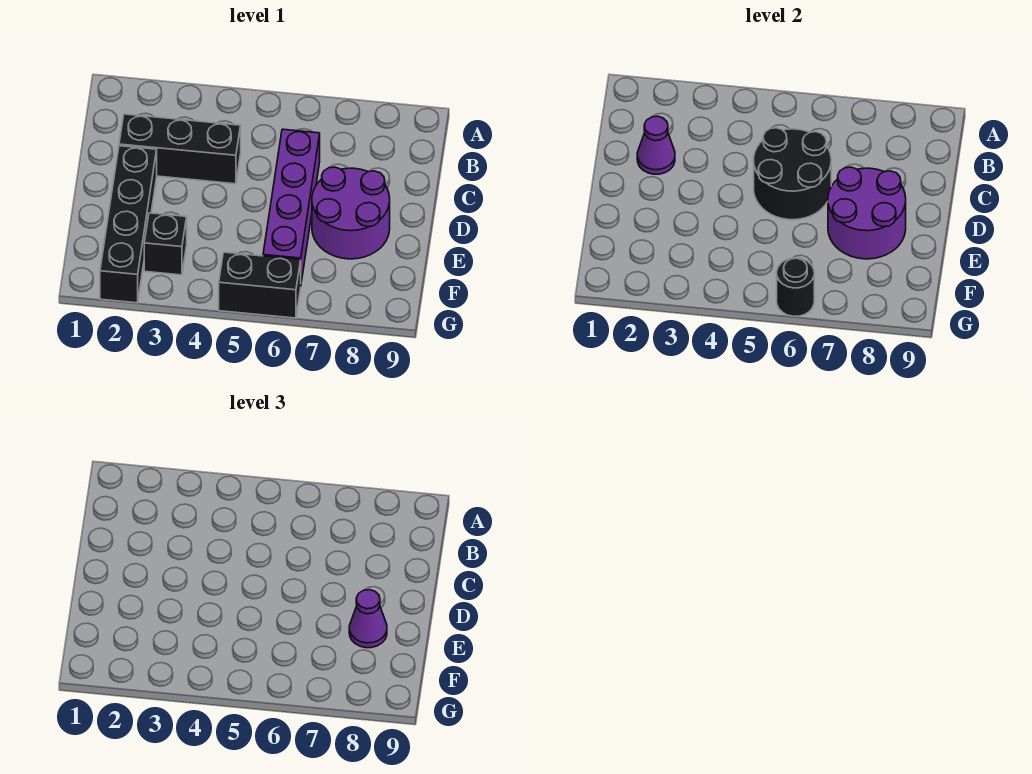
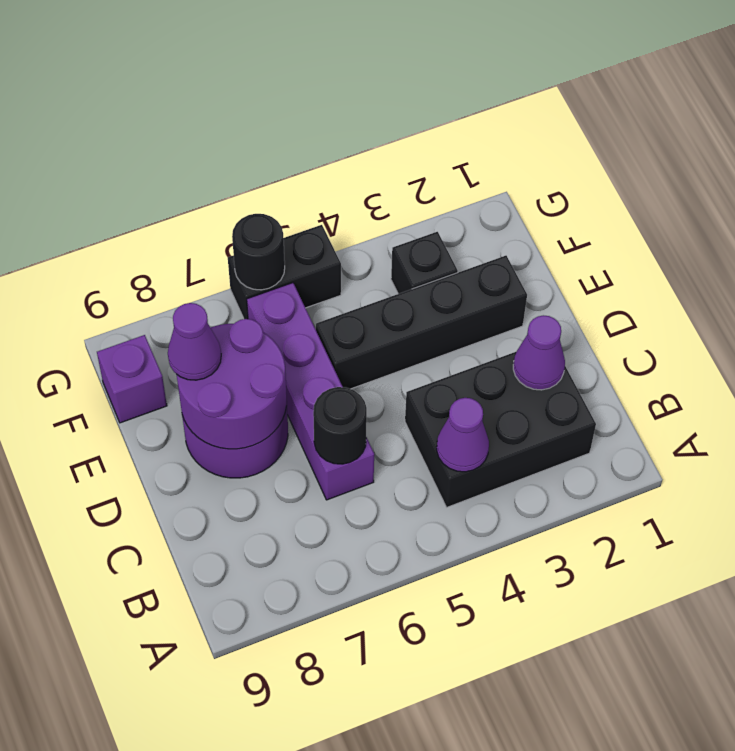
none -> purple 1x1 cone [437,398,489,472]
black 1x3 brick [119,114,241,184] -> black 2x3 brick [405,352,596,507]
black 2x2 round brick [754,128,831,220] -> black 1x1 round brick [313,387,367,464]
black 1x4 brick [100,146,157,303] -> black 1x4 brick turned to [316,256,527,389]
none -> purple 1x1 brick [97,335,167,423]

